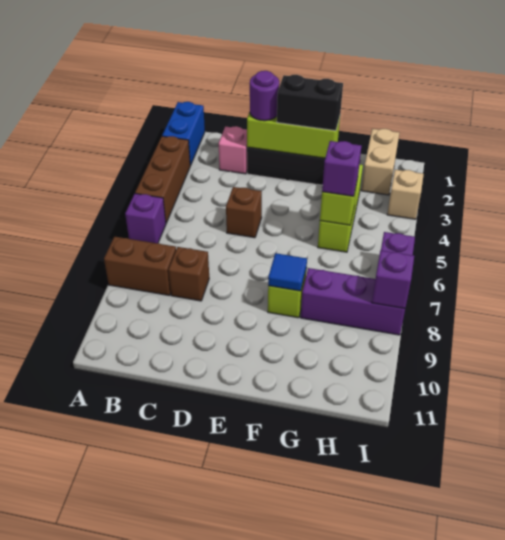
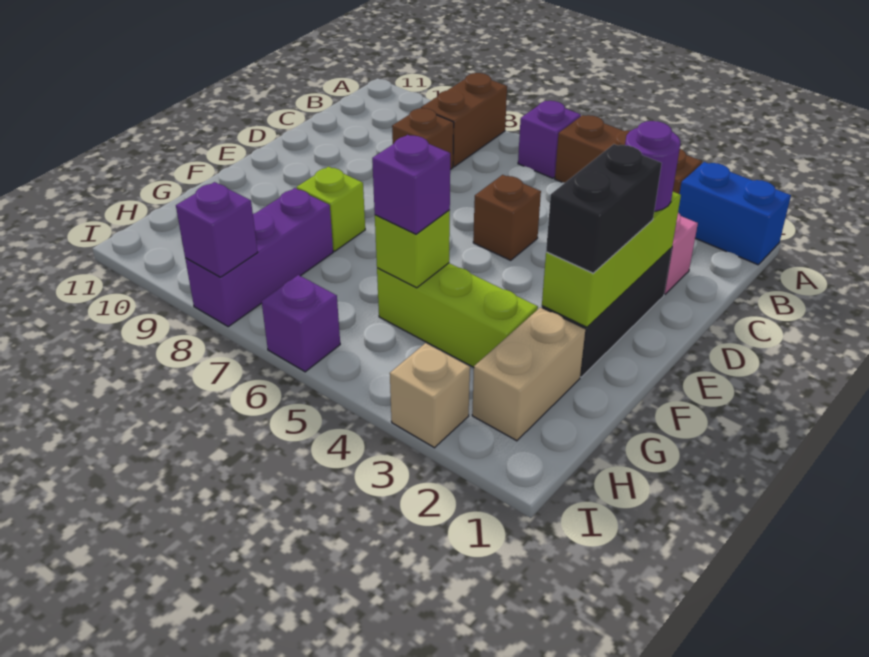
blue 1x1 tile [268,253,307,291] -> none
tan 1x2 brick [361,129,399,195] -> tan 1x2 brick turned to [472,308,585,441]

